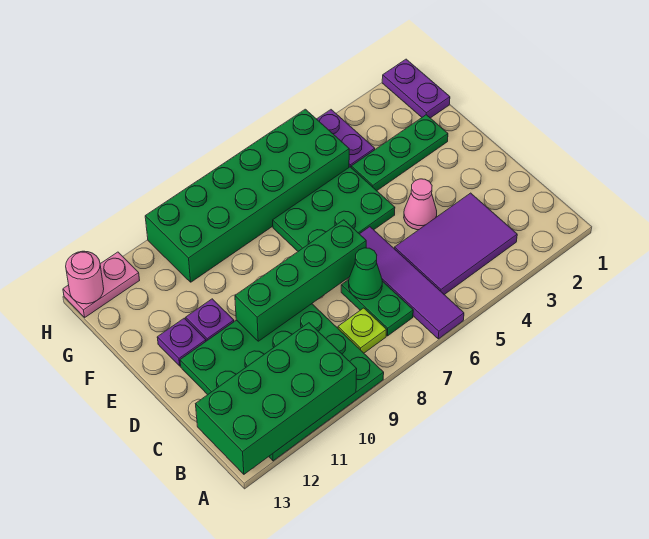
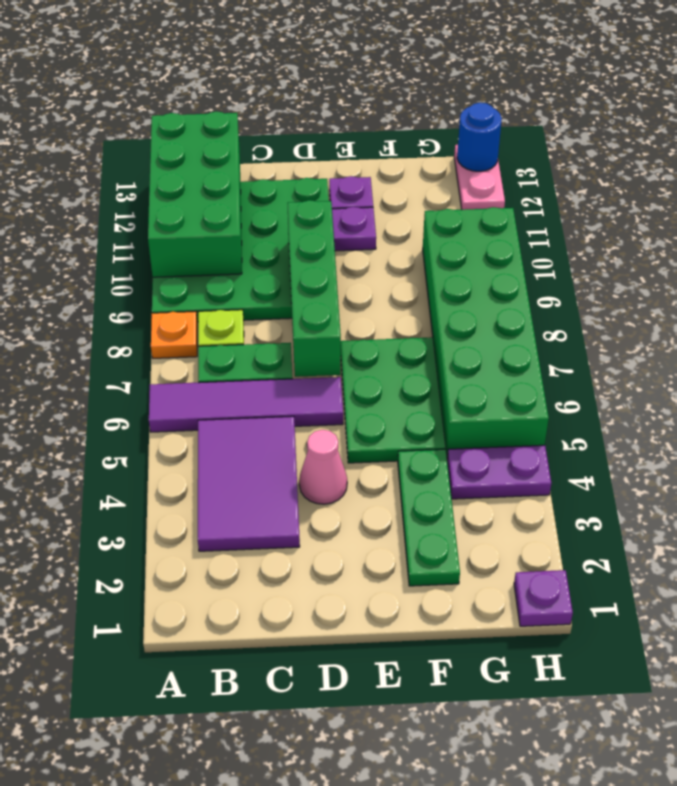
none -> orange 1x1 plate [151,311,197,358]
green 1x1 cone [349,248,382,300] -> none
purple 1x2 plate [382,59,450,118] -> purple 1x1 plate [514,570,573,626]
pink 1x1 round brick [66,251,104,304] -> blue 1x1 round brick [457,103,502,171]

